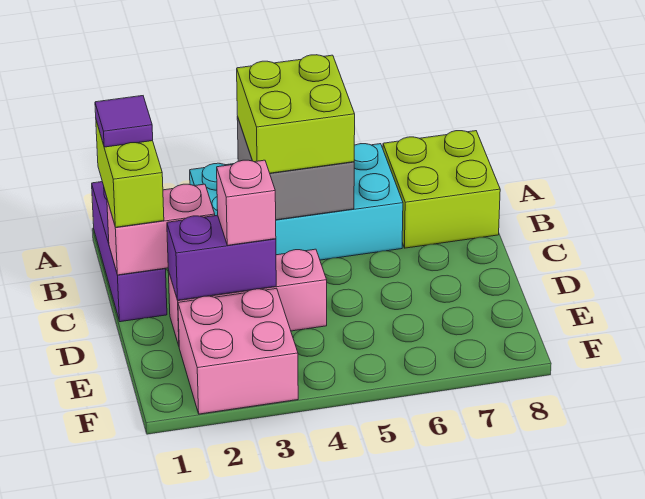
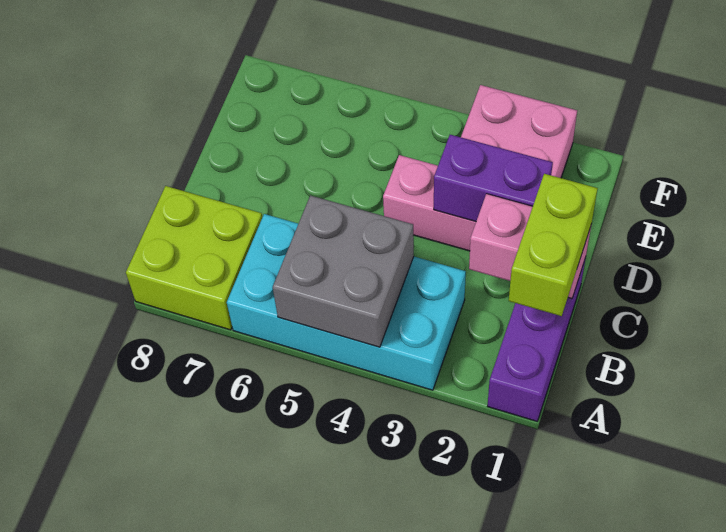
lime 2x2 brick [237,55,355,173] -> none
purple 1x1 tile [95,96,153,147] -> none
pink 1x1 brick [217,160,276,245] -> none

